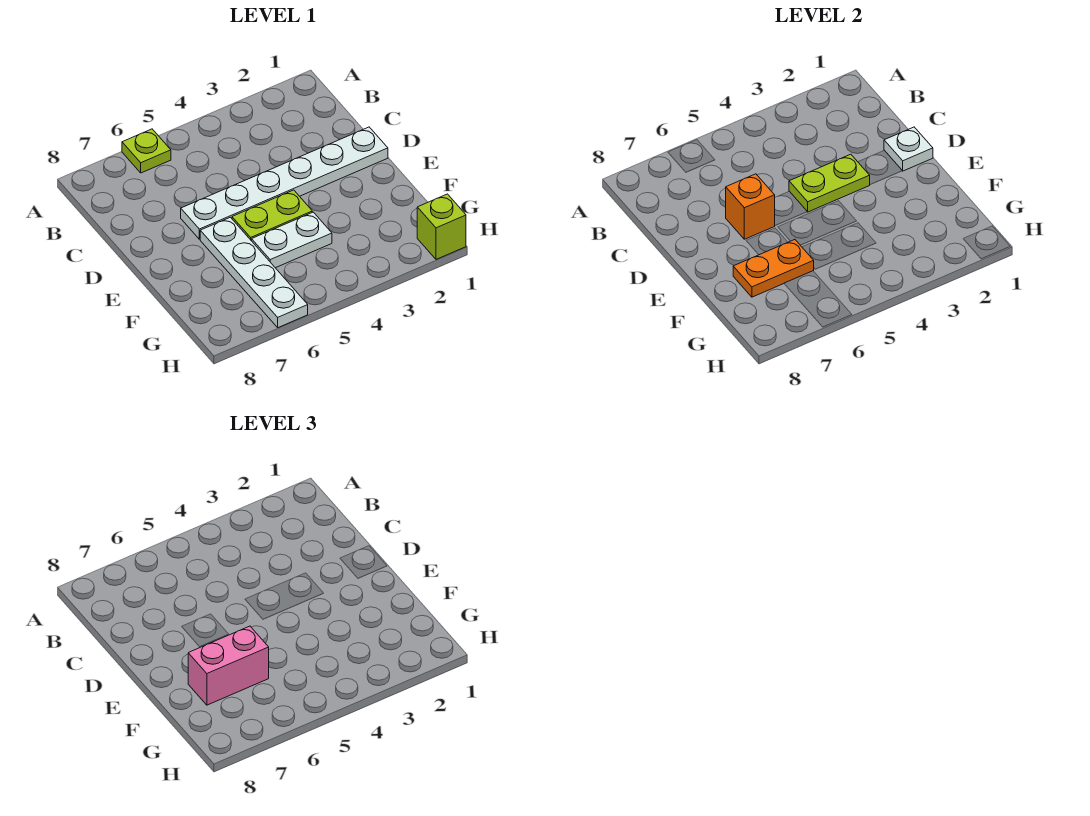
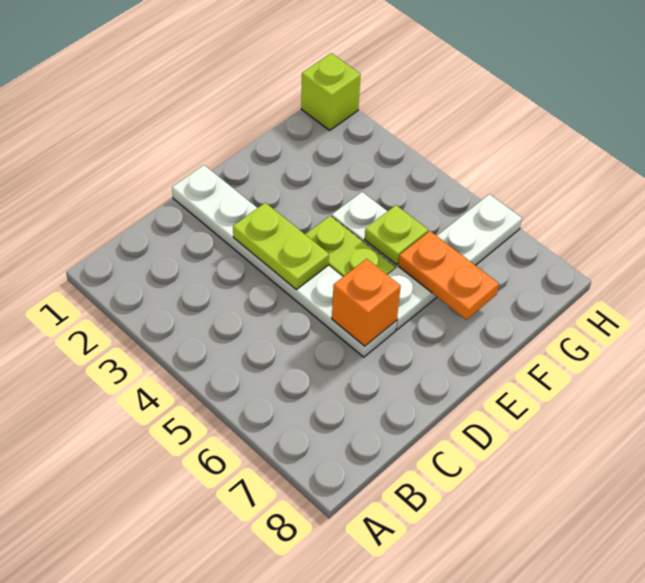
lime 1x1 plate [122,129,171,173] -> lime 1x1 plate moved to [365,205,428,265]
white 1x1 plate [884,127,933,171] -> none
pink 1x2 brick [188,626,269,705] -> none

